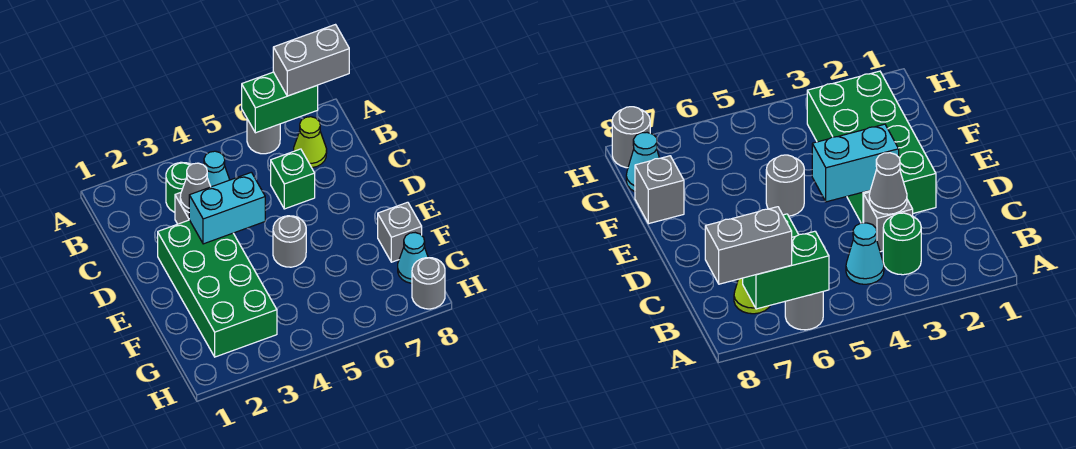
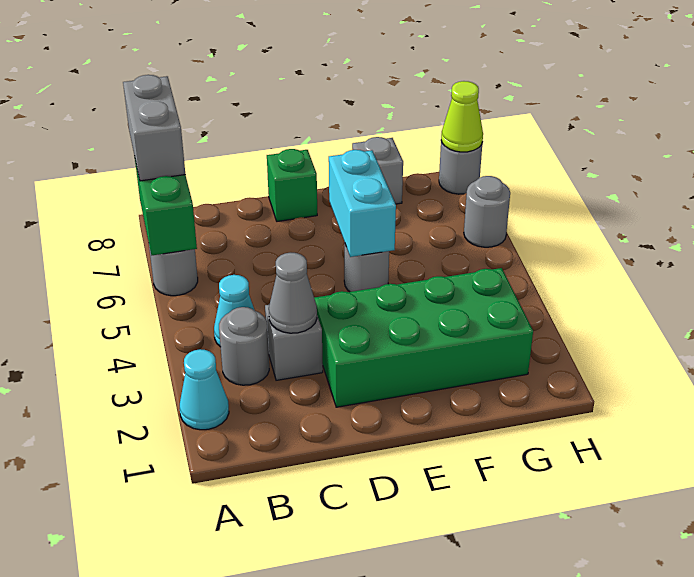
green 1x1 round brick [166,162,191,212] -> grey 1x1 round brick [219,307,269,385]
lime 1x1 cone [294,117,327,168] -> lime 1x1 cone moved to [441,81,483,152]
green 1x1 brick [271,149,315,209] -> green 1x1 brick moved to [267,149,317,221]
cyan 1x2 brick [189,172,265,244] -> cyan 1x2 brick moved to [329,150,396,257]
cyan 1x1 cone [398,233,428,283] -> cyan 1x1 cone moved to [180,349,229,430]
none -> grey 1x1 round brick [464,176,510,247]

